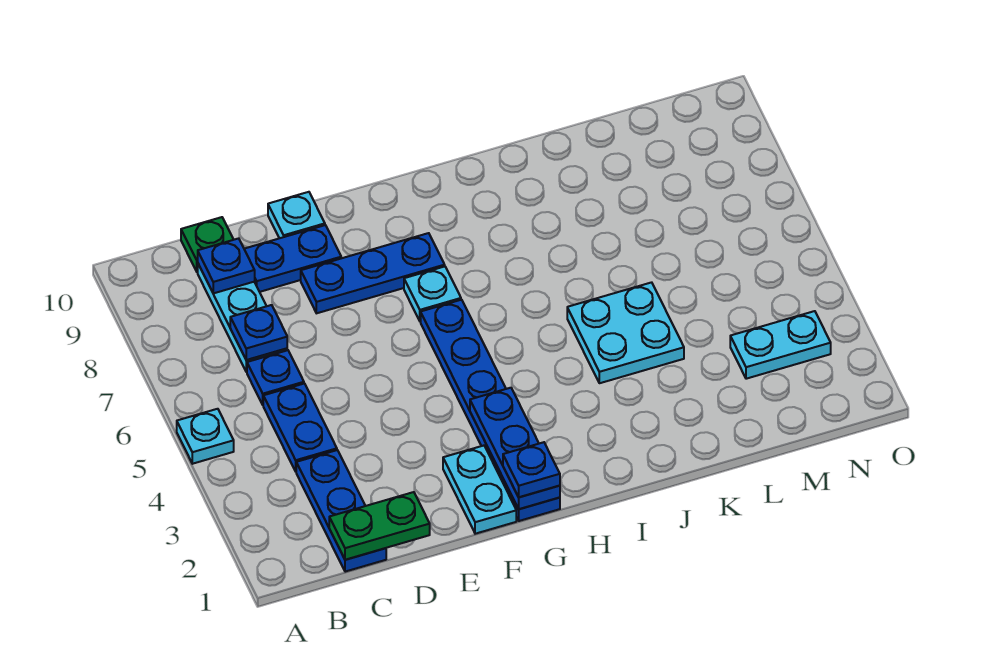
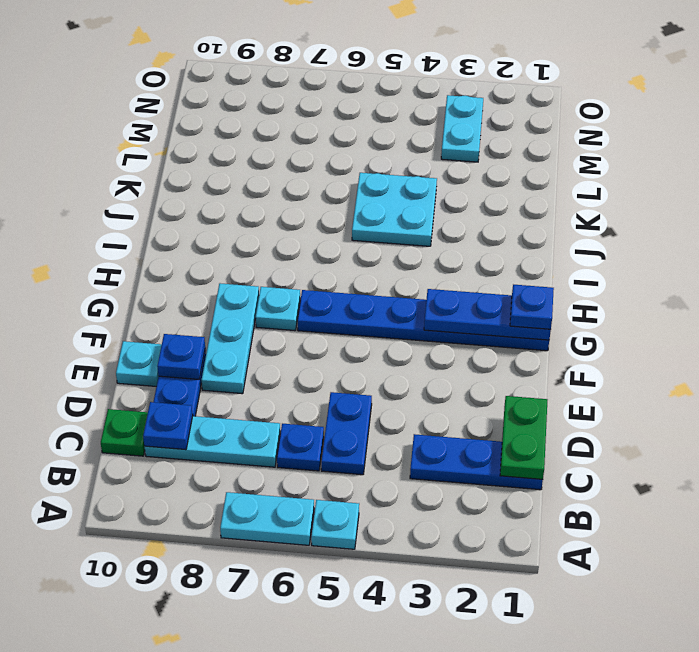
blue 1x2 plate [263,384,337,471] -> blue 1x2 plate turned to [321,392,372,475]
blue 1x1 plate [230,305,287,360] -> blue 1x1 plate moved to [157,334,205,379]
blue 1x3 plate [301,233,445,313] -> cyan 1x3 plate [201,283,259,394]
cyan 1x2 plate [443,446,516,534] -> cyan 1x2 plate moved to [220,492,314,545]

